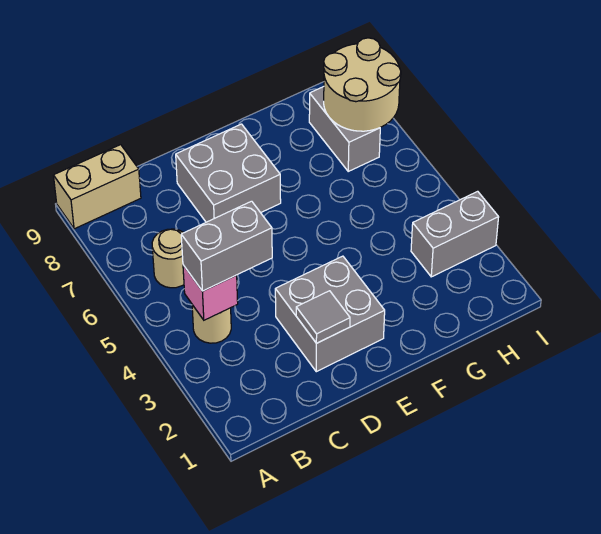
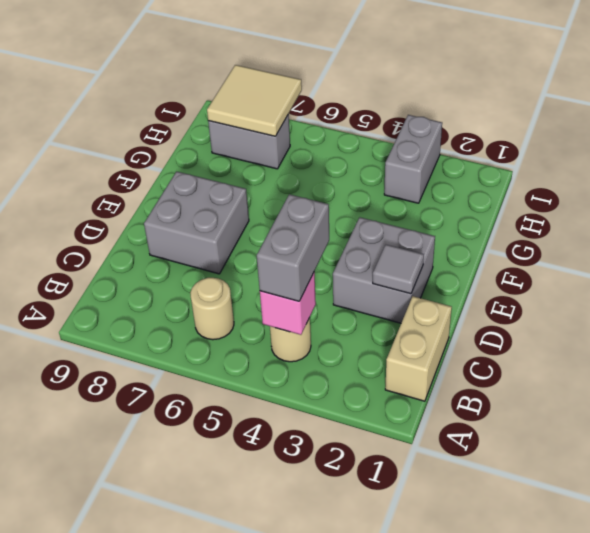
tan 1x2 brick [53,145,141,229] -> tan 1x2 brick moved to [385,296,452,401]
tan 2x2 round brick [324,38,401,131] -> tan 2x2 tile [207,65,302,136]

